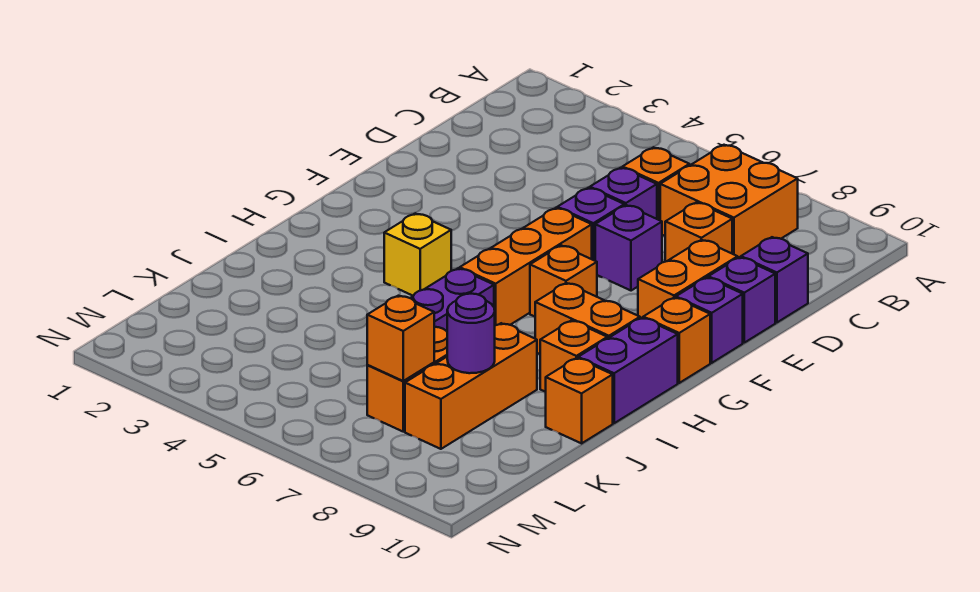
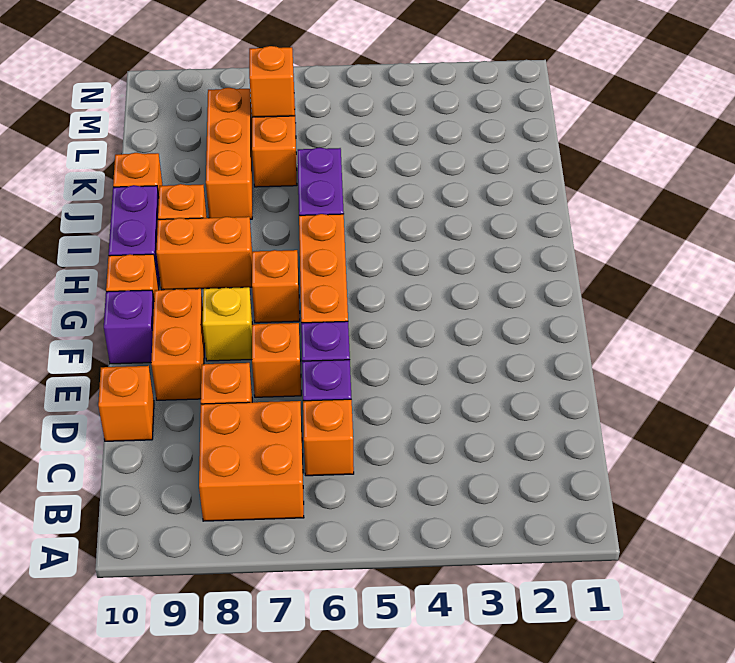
purple 1x1 brick [741,237,808,323] -> orange 1x1 brick [98,366,154,441]
purple 1x1 brick [595,205,662,291] -> orange 1x1 brick [252,323,301,397]
purple 1x1 brick [708,257,775,343] -> none
yellow 1x1 brick [384,213,451,296] -> yellow 1x1 brick moved to [203,287,252,361]
purple 1x1 round brick [447,294,495,373] -> none

